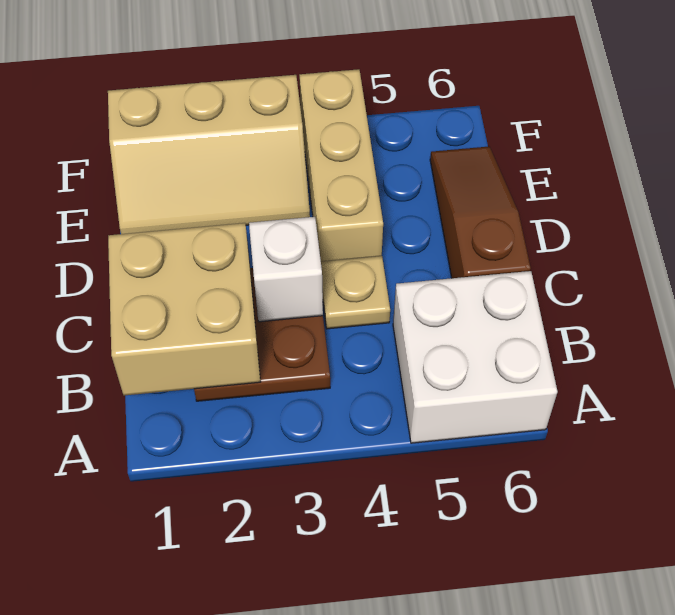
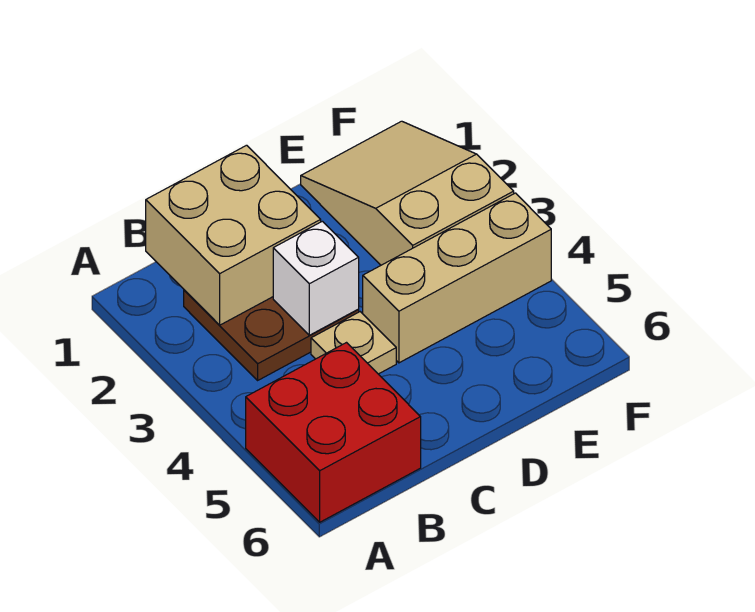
white 2x2 brick [393,271,558,443] -> red 2x2 brick [246,343,421,522]
brown 1x3 slope [430,146,531,278] -> none
tan 2x3 slope [108,75,310,234] -> tan 2x3 slope turned to [301,121,514,265]

